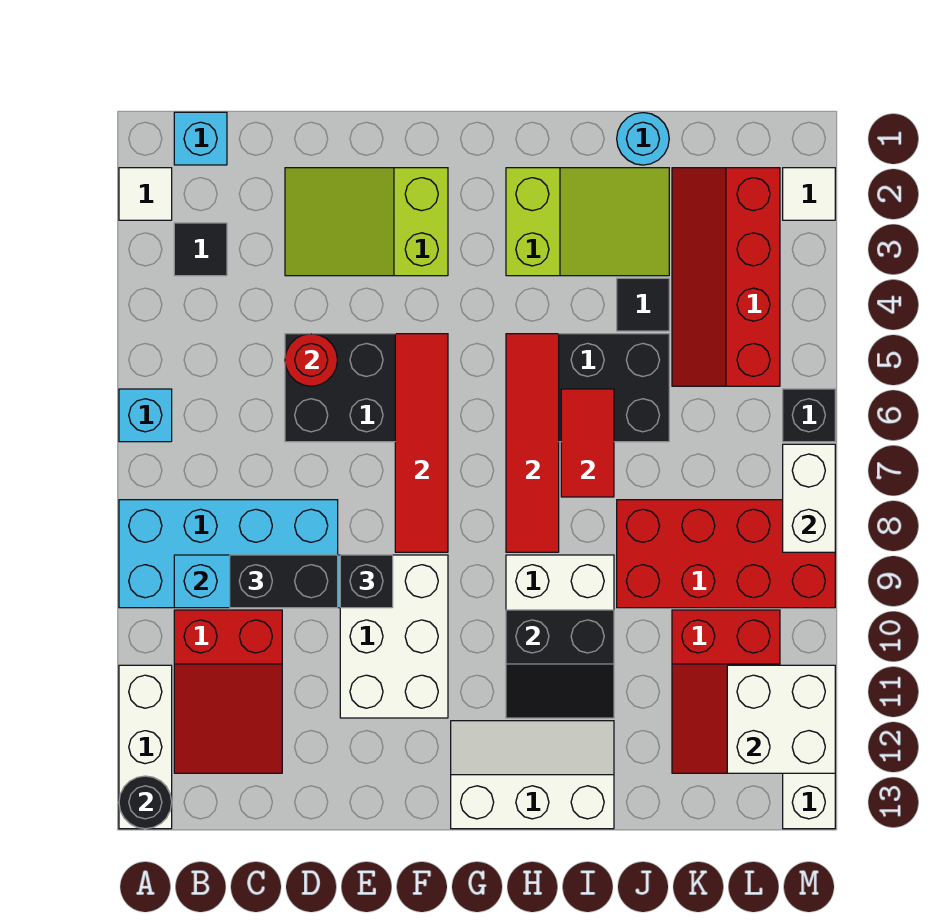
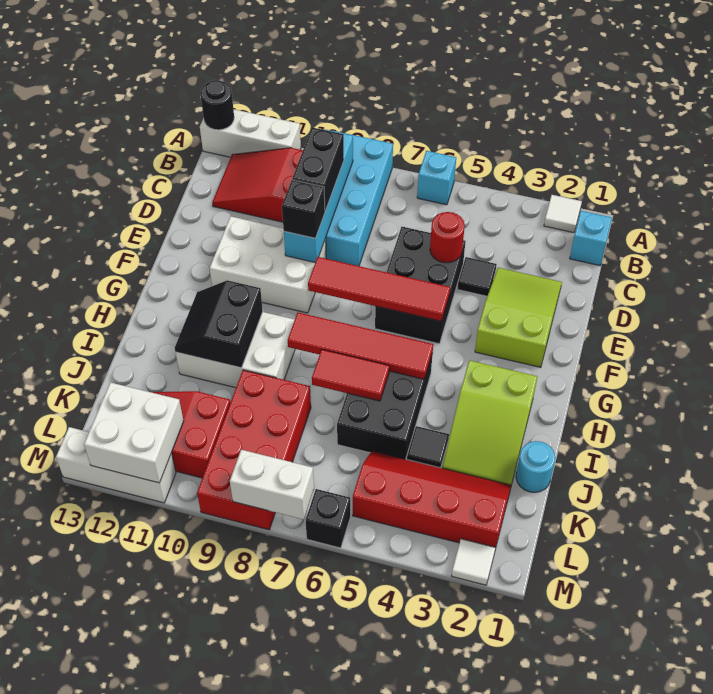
black 1x1 tile [174,223,227,276] -> black 1x1 tile moved to [457,257,497,296]
white 2x3 slope [451,721,614,829] -> none

